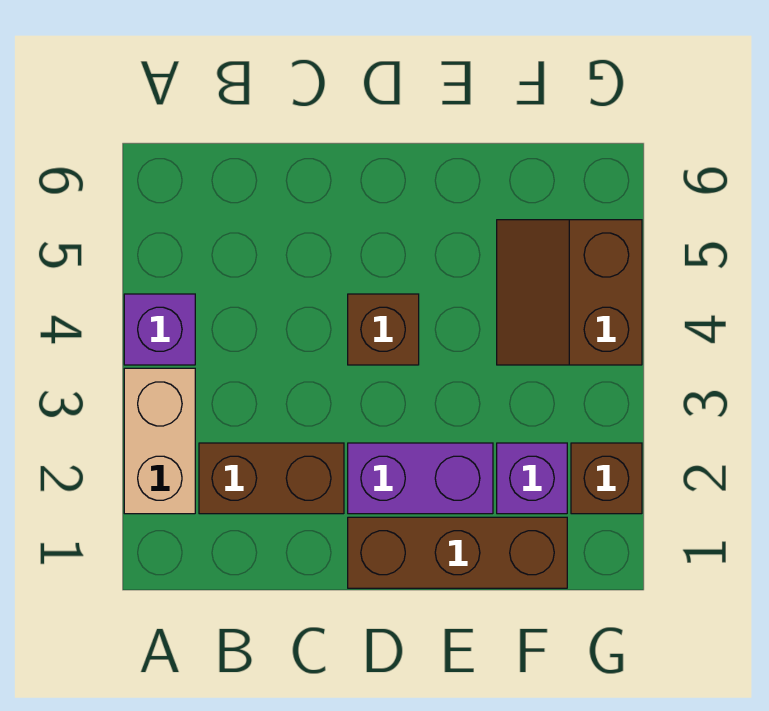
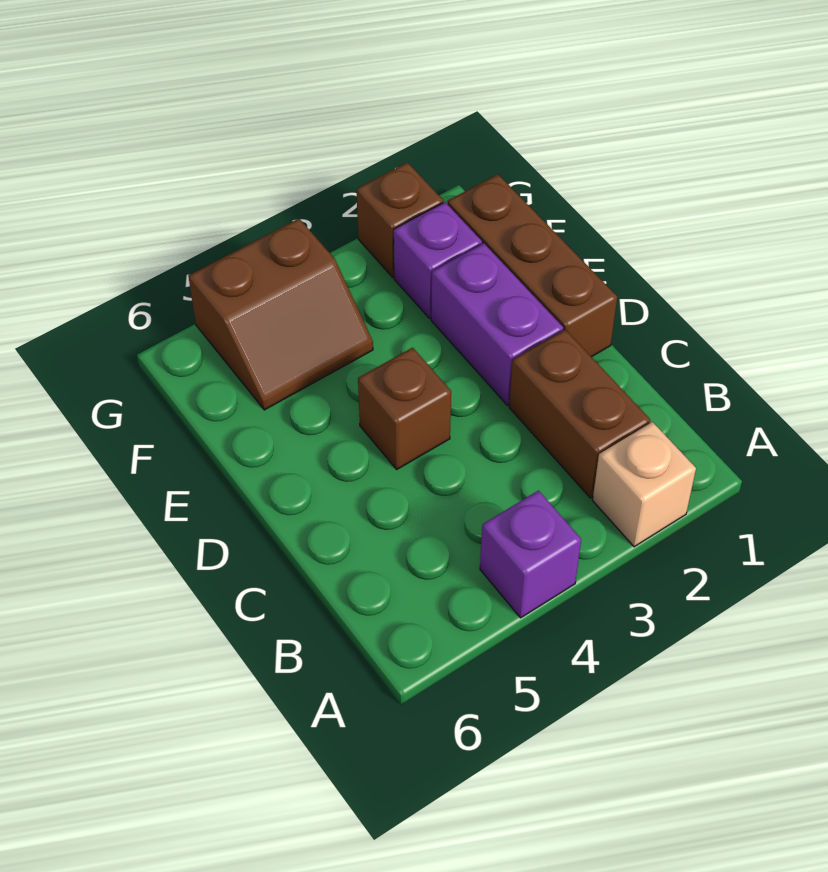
tan 1x2 brick [124,368,195,514] -> tan 1x1 brick [593,422,696,547]

